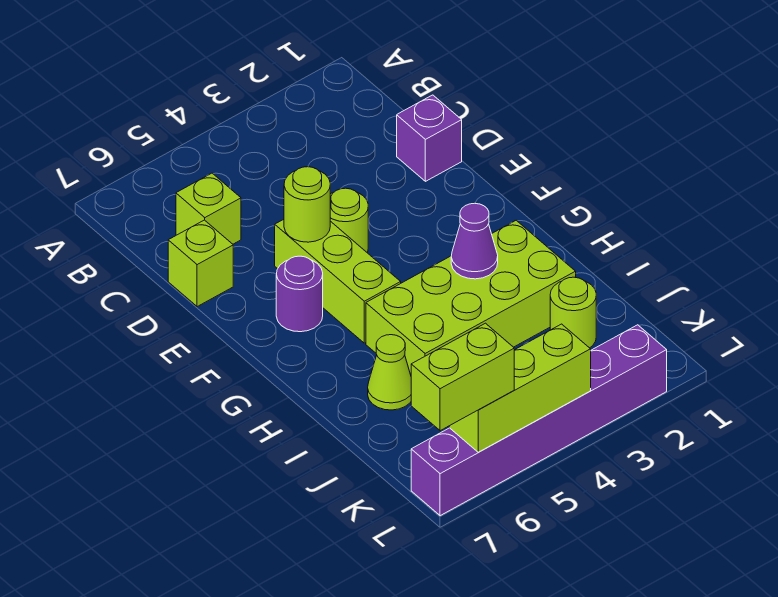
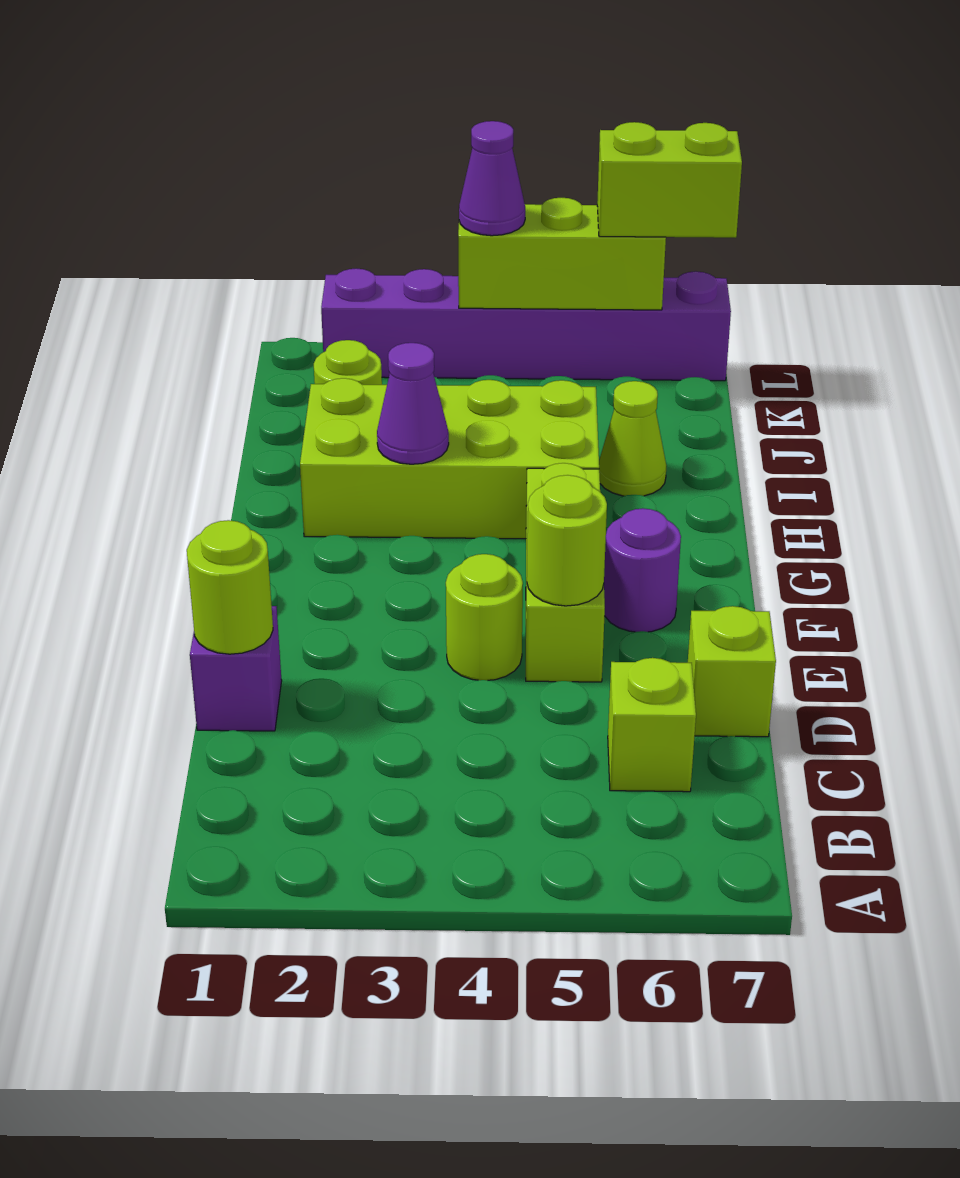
none -> lime 1x1 round brick [187,520,273,654]
none -> purple 1x1 cone [459,121,525,236]

